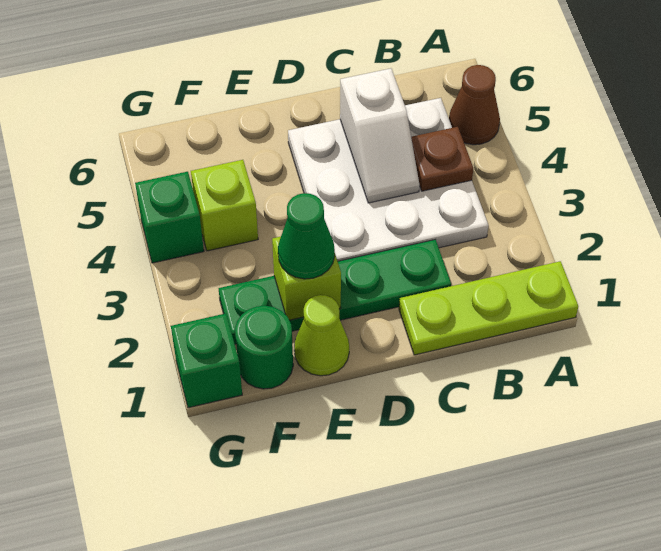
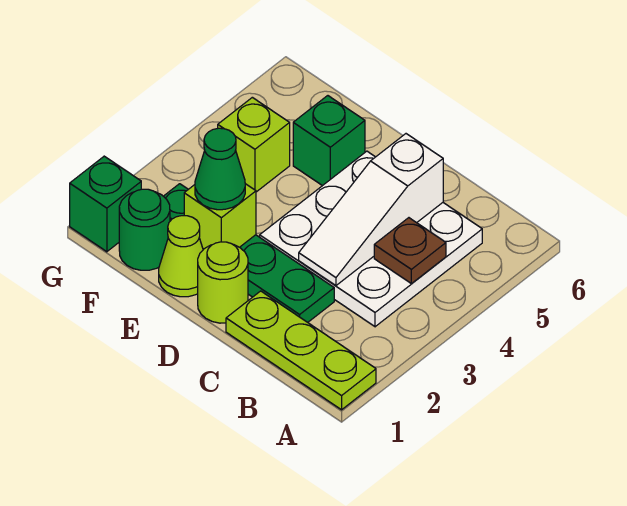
brown 1x1 cone [449,65,500,145] -> none
white 1x2 slope [340,68,420,203] -> white 1x3 slope [299,134,443,286]
none -> lime 1x1 round brick [198,242,248,323]
green 1x1 brick [135,172,204,263] -> green 1x1 brick moved to [293,96,365,186]

